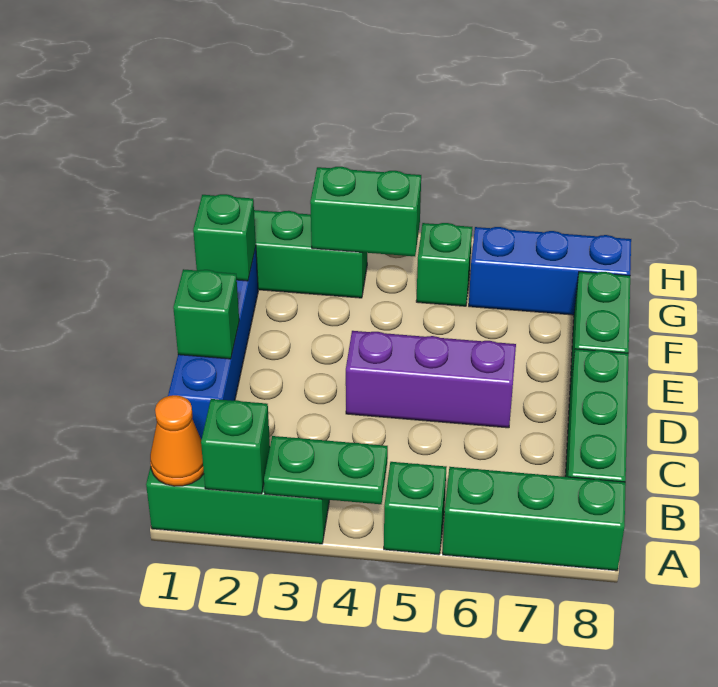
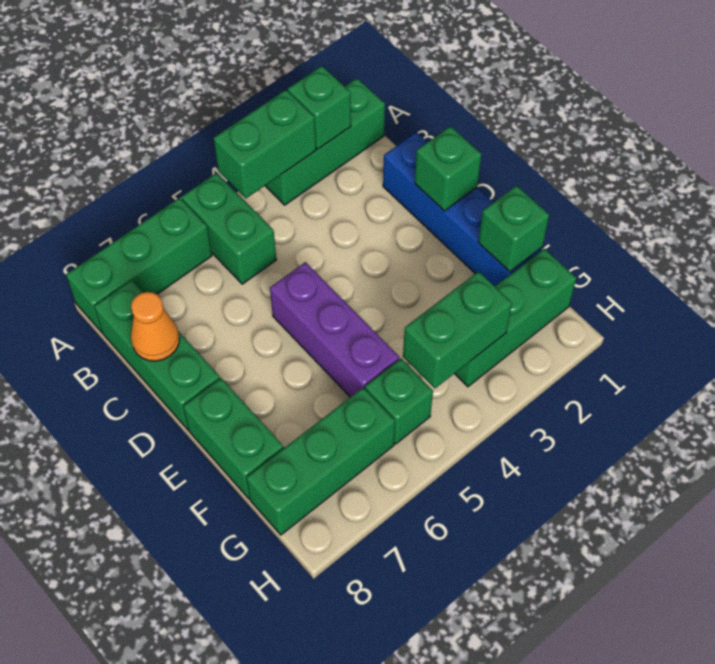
orange 1x1 cone [150,395,204,486] -> orange 1x1 cone moved to [131,292,180,361]
green 1x2 plate [264,436,388,504] -> green 1x2 brick [214,90,316,198]
green 1x1 brick [384,462,446,555] -> green 1x2 brick [182,173,276,284]
purple 1x3 brick [346,331,516,428] -> purple 1x3 brick turned to [270,262,399,397]
blue 1x3 brick [469,227,631,315] -> green 1x3 brick [246,388,395,535]

